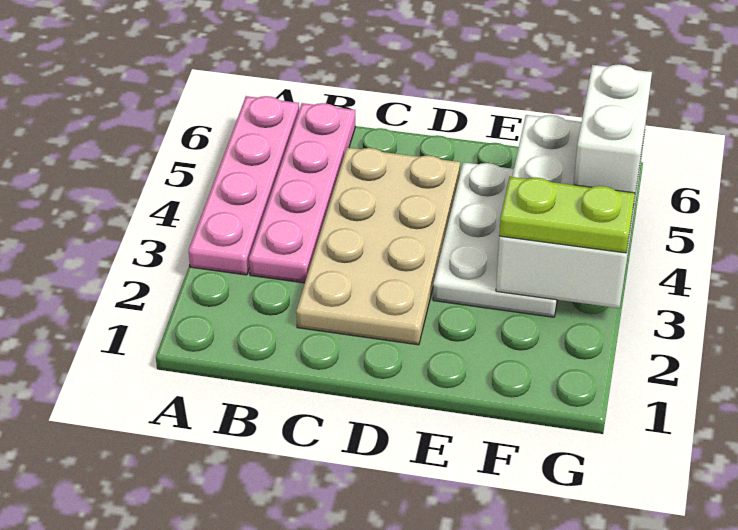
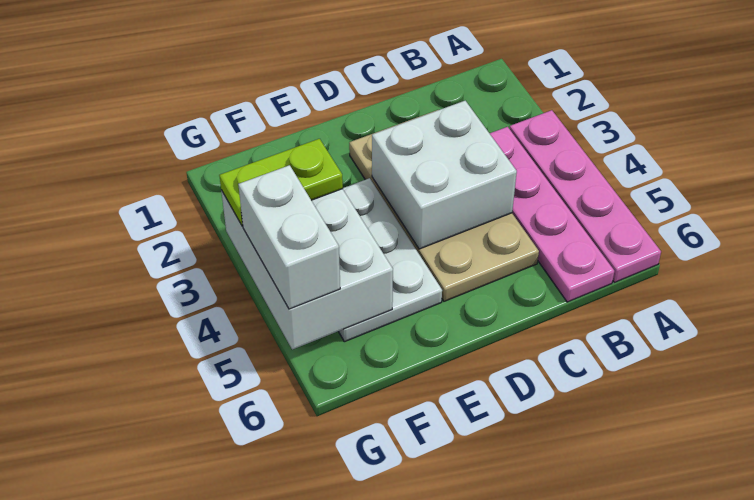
none -> white 2x2 brick [372,101,517,249]

